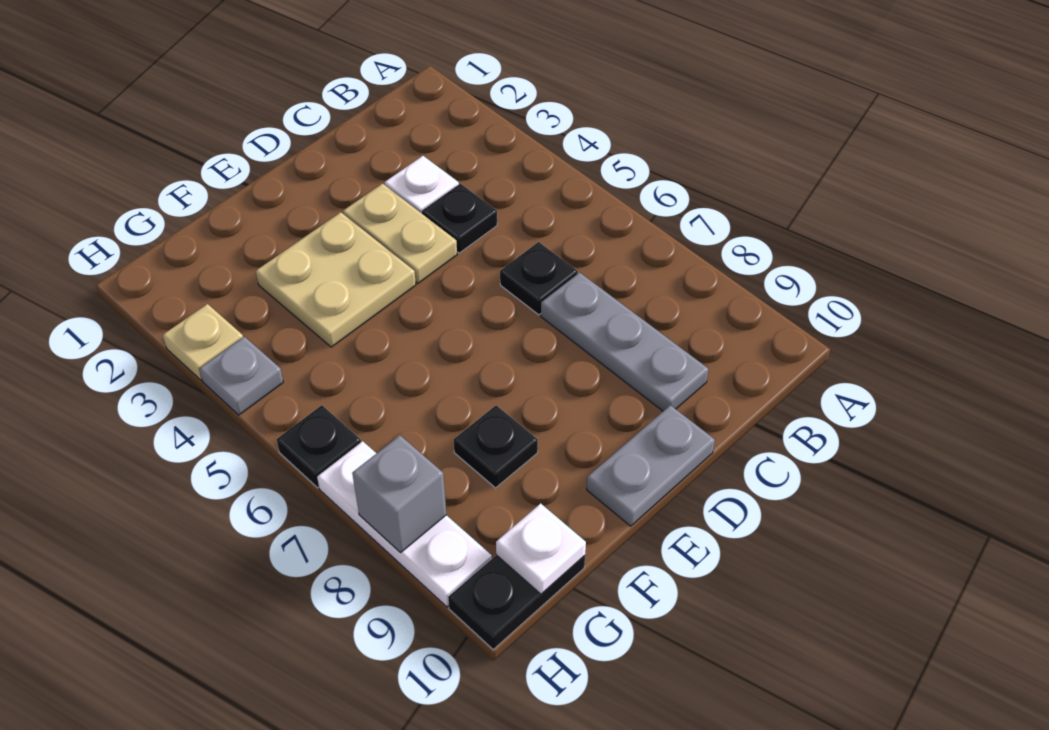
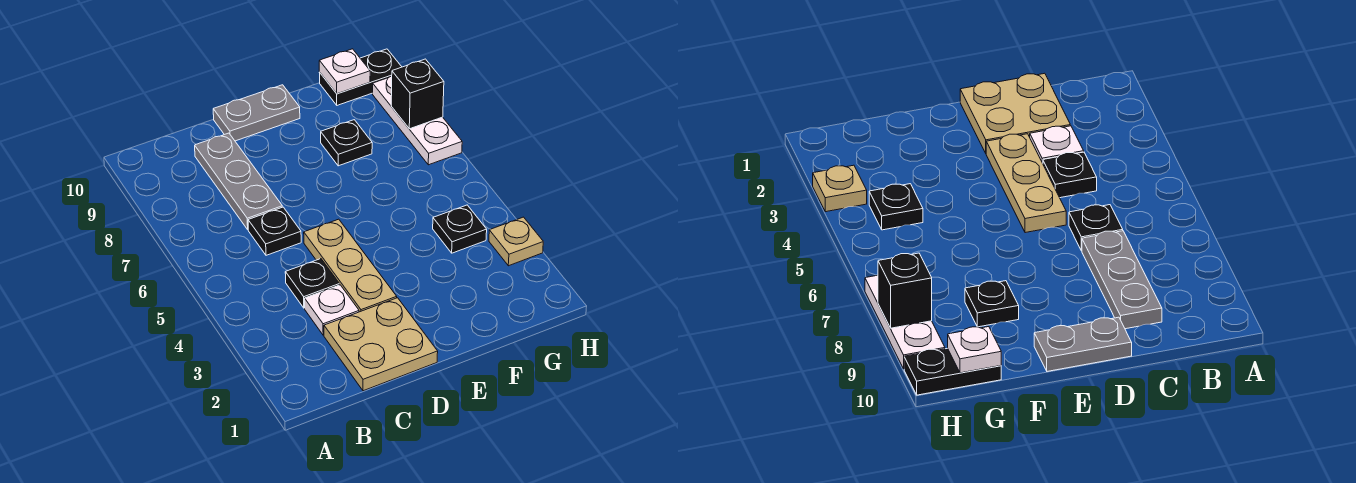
tan 1x2 plate [343,184,457,283] -> tan 1x3 plate [304,219,397,312]
tan 2x2 plate [256,212,416,347] -> tan 2x2 plate moved to [324,298,438,391]
grey 1x1 plate [199,337,283,415] -> none
black 1x1 plate [277,405,361,488] -> black 1x1 plate moved to [433,205,487,253]
grey 1x1 brick [352,435,446,553] -> black 1x1 brick [391,59,444,129]

